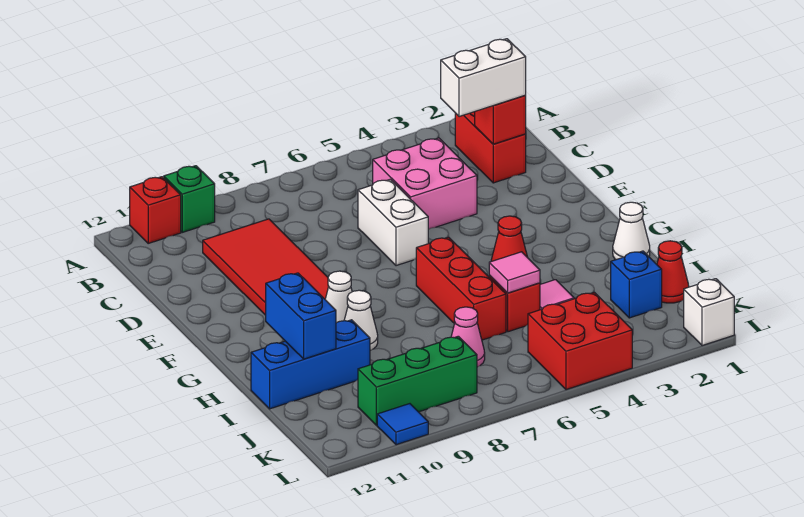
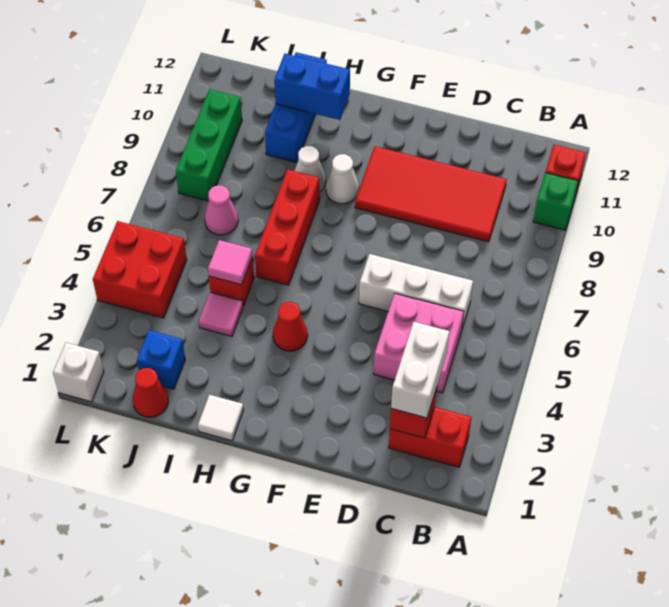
white 1x2 brick [358,179,428,266] -> white 1x3 brick [359,254,473,328]
red 1x3 brick [416,237,506,340] -> red 1x3 brick turned to [255,169,320,285]
white 1x1 cone [613,202,650,260] -> white 1x1 tile [198,395,244,441]
blue 1x1 tile [377,404,428,445] -> none

